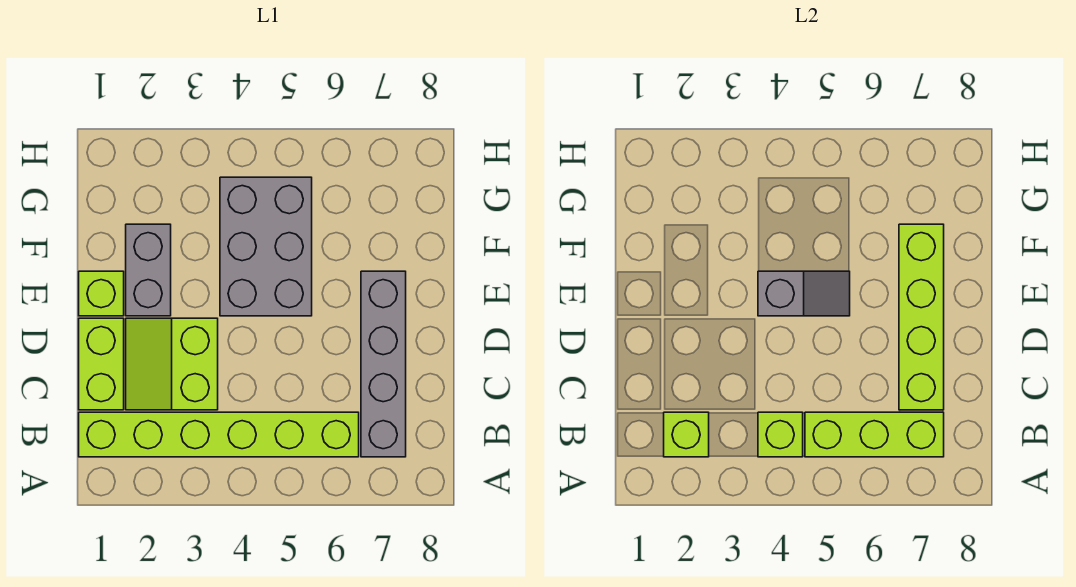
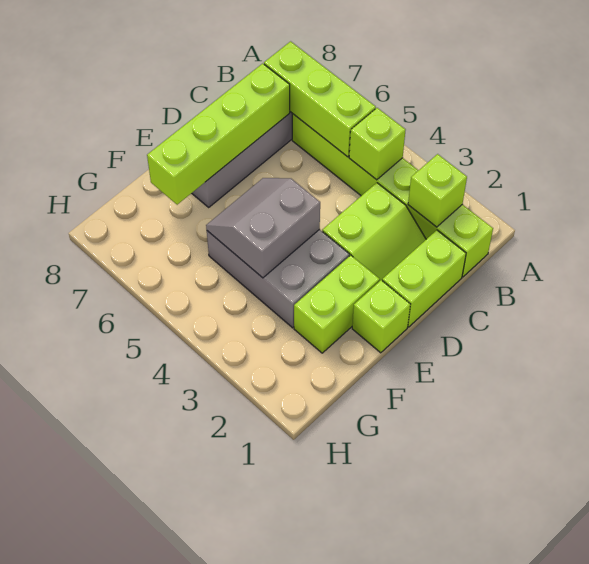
grey 1x2 brick [126,224,171,316] -> lime 1x2 brick [294,255,380,353]
grey 2x3 brick [220,177,312,316] -> grey 2x3 brick turned to [207,229,349,328]
grey 1x2 slope [758,271,850,316] -> grey 2x2 slope [206,178,320,278]

